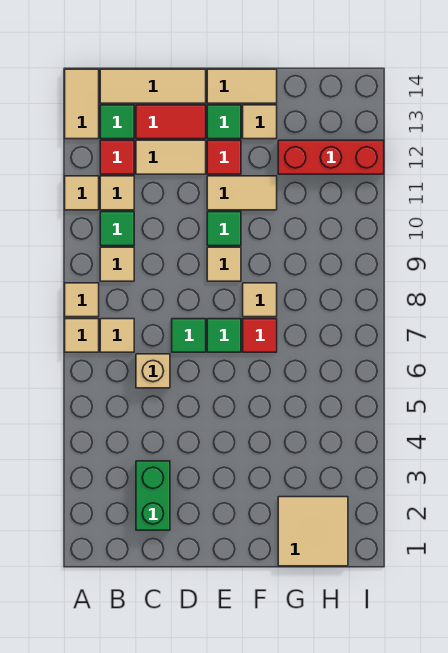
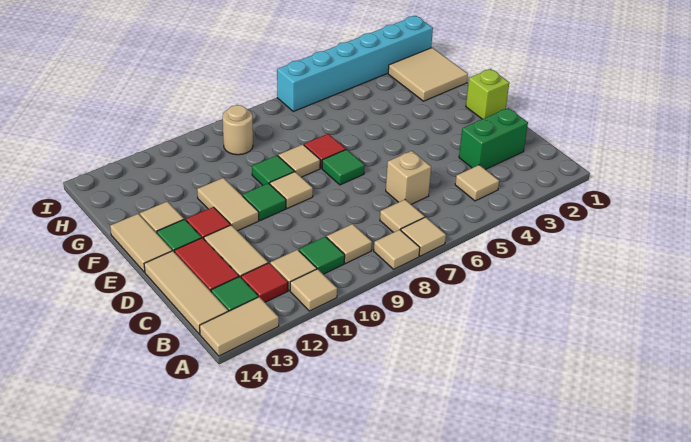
none -> tan 1x1 tile [455,165,499,201]
green 1x1 tile [172,319,206,352] -> green 1x1 tile moved to [252,155,294,185]
none -> lime 1x1 brick [466,69,509,119]
red 1x3 brick [278,140,384,174] -> none
none -> tan 1x1 round brick [223,105,253,155]
none -> cyan 1x6 brick [277,16,433,111]

